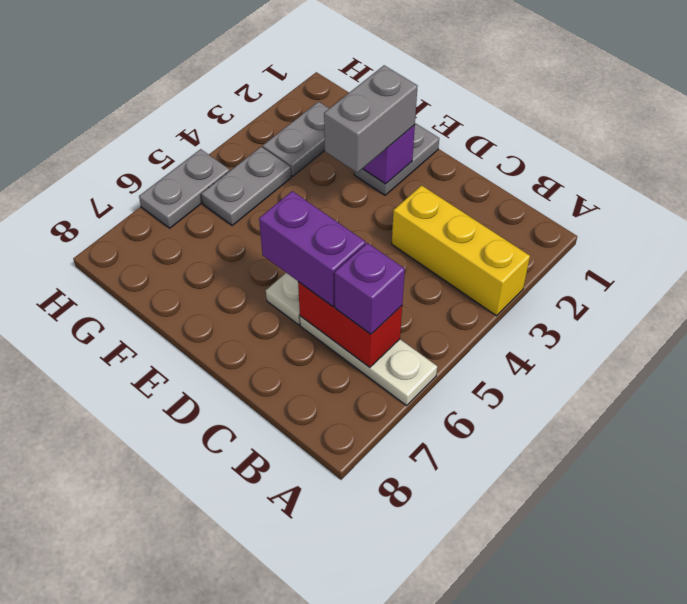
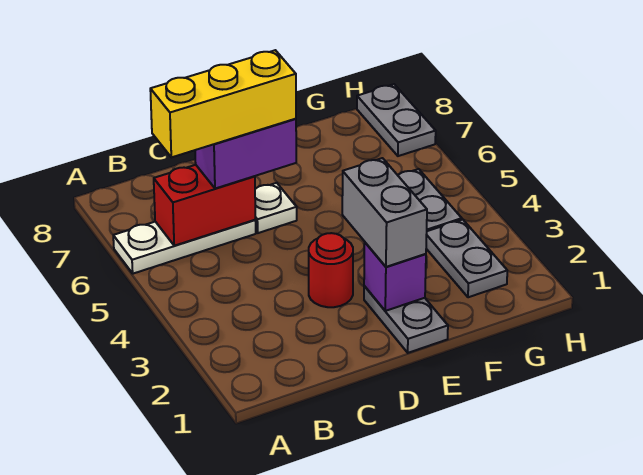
yellow 1x3 brick [392,185,530,316] -> yellow 1x3 brick moved to [150,50,296,157]
purple 1x1 brick [334,243,405,334] -> none
none -> red 1x1 round brick [309,233,353,307]
grey 1x2 plate [139,149,230,228] -> grey 1x2 plate moved to [357,84,436,156]

